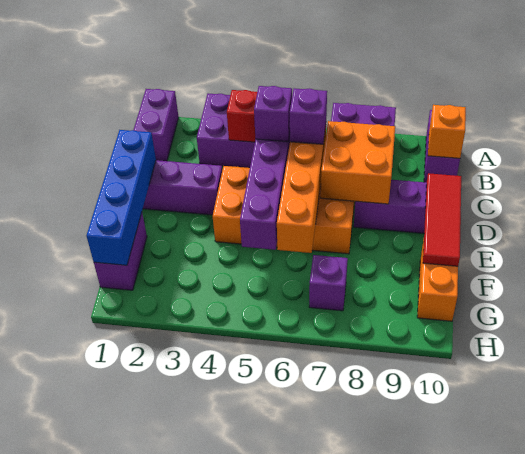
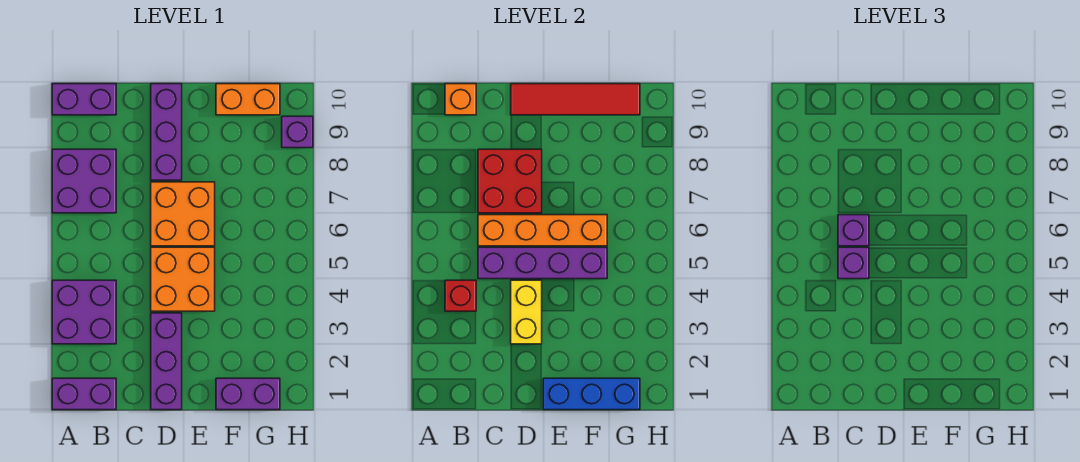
orange 2x2 brick [321,121,395,204] -> red 2x2 brick [478,149,542,213]
blue 1x4 brick [87,130,156,265] -> blue 1x3 brick [543,378,640,410]
none -> yellow 1x2 brick [511,280,542,344]
red 1x3 tile [423,173,461,266] -> red 1x4 tile [511,84,640,115]
purple 1x1 brick [309,255,348,311] -> purple 1x1 brick moved to [282,116,313,148]

